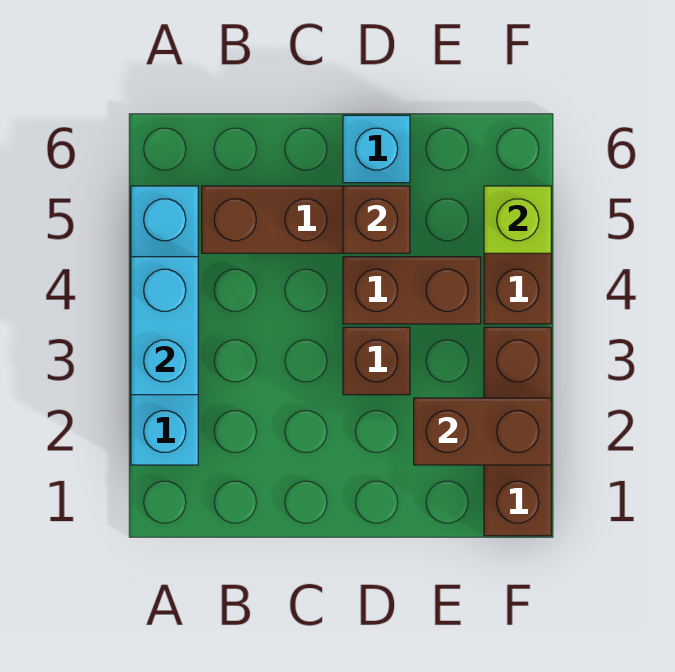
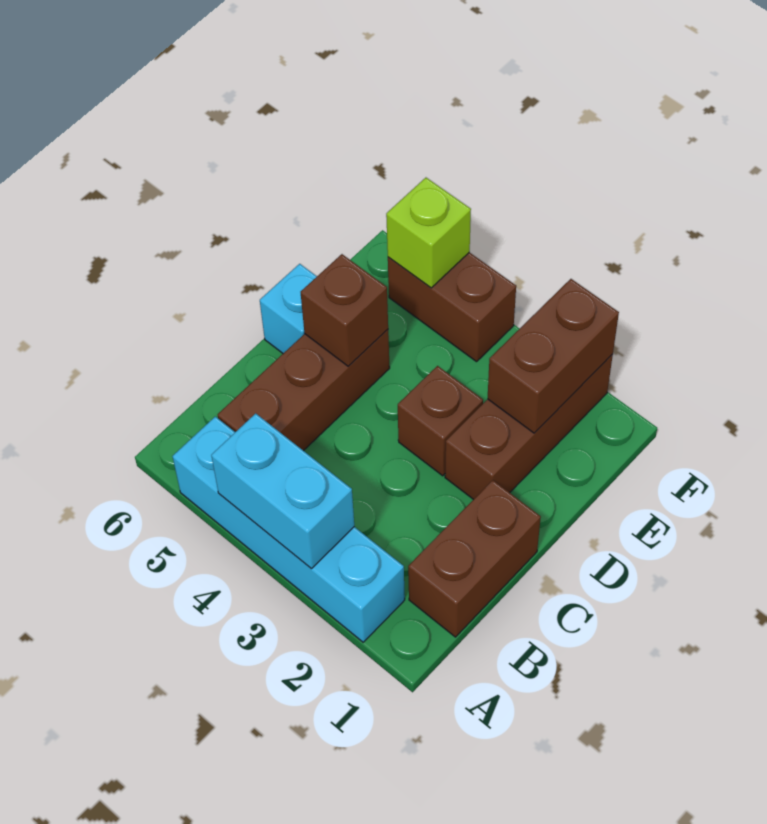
brown 1x2 brick [343,257,481,324] -> brown 1x2 brick moved to [408,480,541,637]
brown 1x3 brick [484,327,551,536] -> brown 1x3 brick turned to [445,354,613,500]

